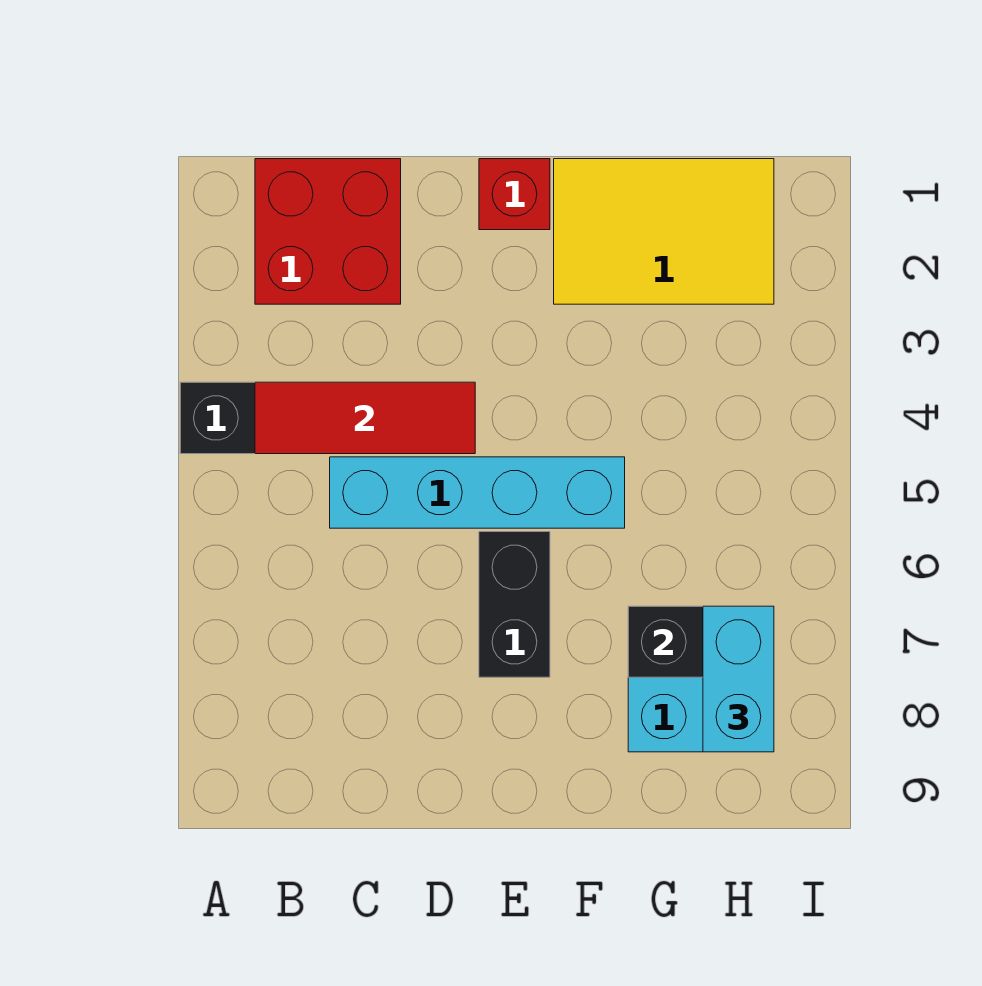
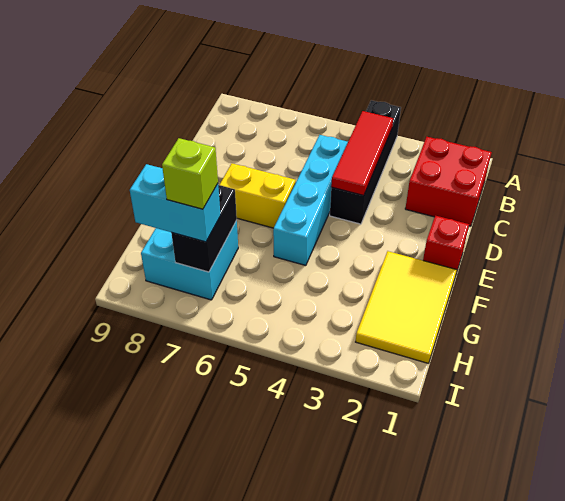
black 1x2 brick [479,532,550,677] -> yellow 1x2 brick [220,163,296,228]
none -> lime 1x1 brick [162,138,218,209]

